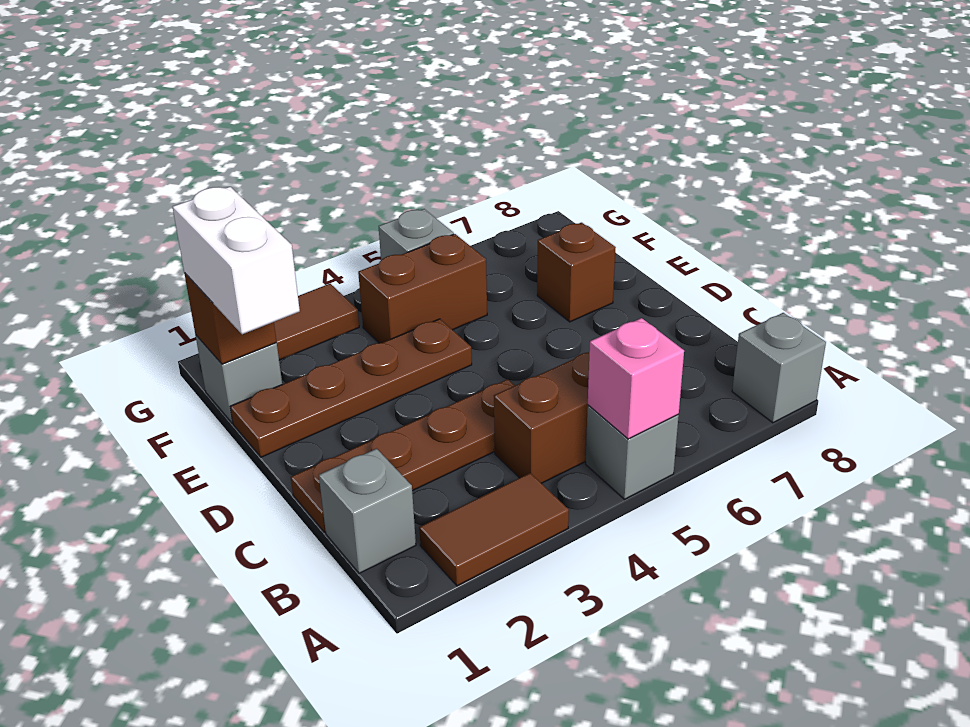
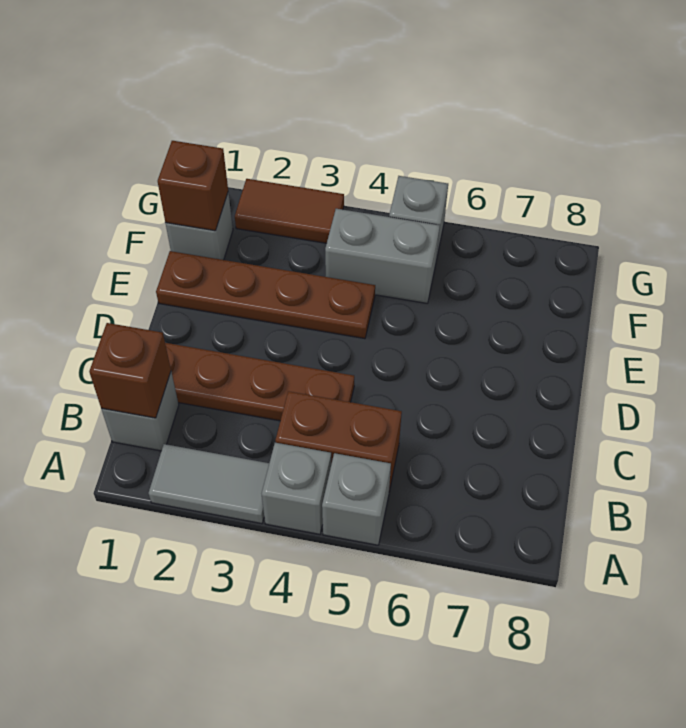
brown 1x2 tile [419,473,569,586] -> grey 1x2 tile [149,444,269,524]
pink 1x1 brick [588,318,684,439] -> none
grey 1x1 brick [732,313,826,423] -> grey 1x1 brick moved to [262,443,331,534]
white 1x2 brick [173,187,300,334] -> none
brown 1x1 brick [537,223,616,322] -> brown 1x1 brick moved to [89,323,171,418]
brown 1x2 brick [358,234,487,343] -> grey 1x2 brick [325,209,440,303]

